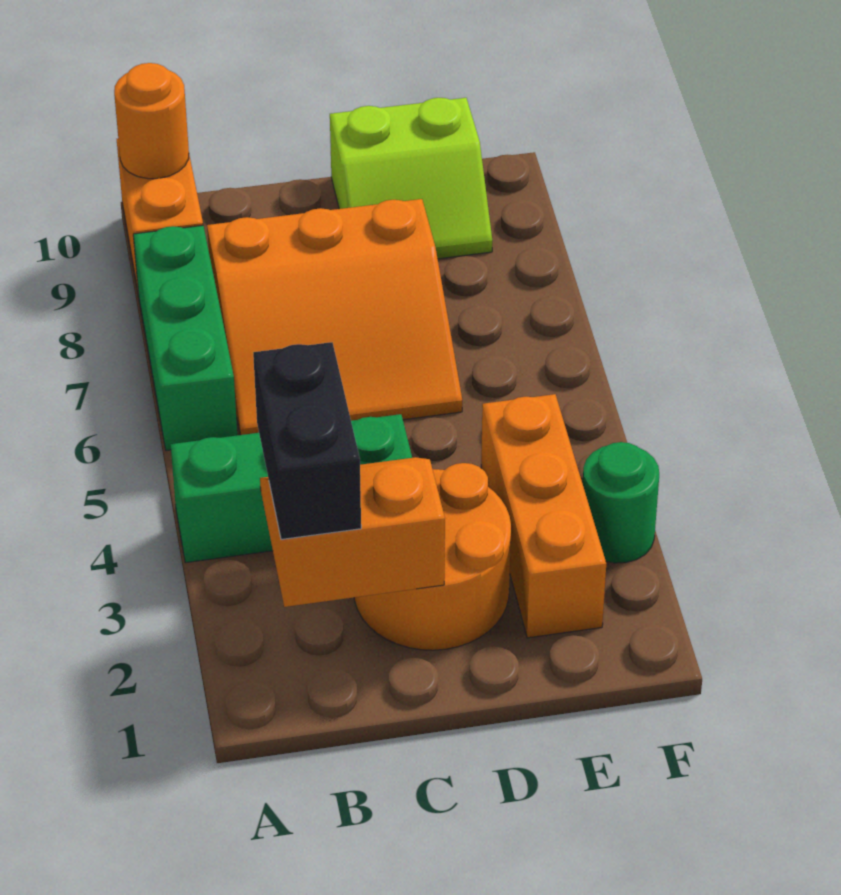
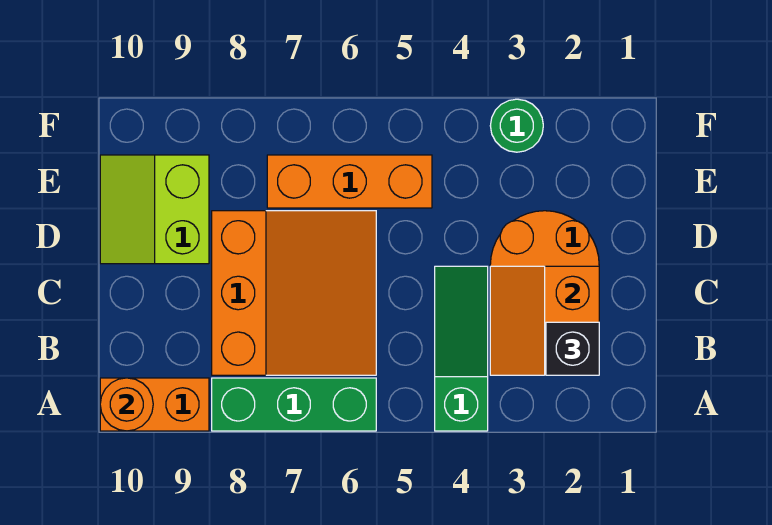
green 1x3 brick [170,414,412,563] -> green 1x3 slope [435,266,488,431]
black 1x2 brick [253,342,361,539] -> black 1x1 brick [546,322,599,375]
lime 2x2 slope [330,98,492,259] -> lime 2x2 slope turned to [100,155,209,264]
orange 1x3 brick [481,394,606,638] -> orange 1x3 brick moved to [267,155,432,208]

